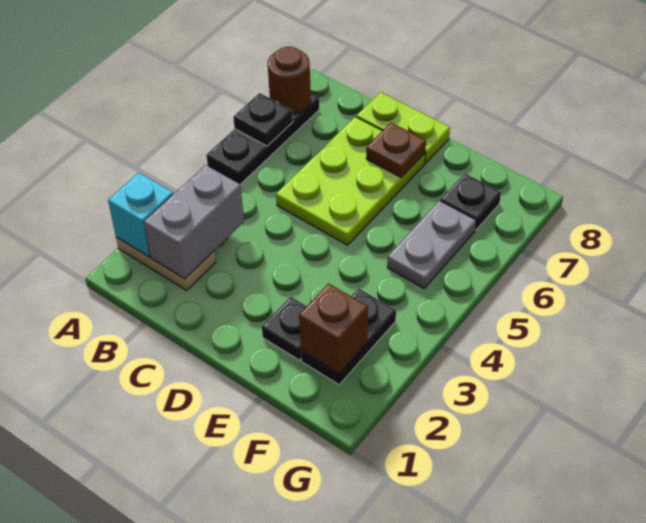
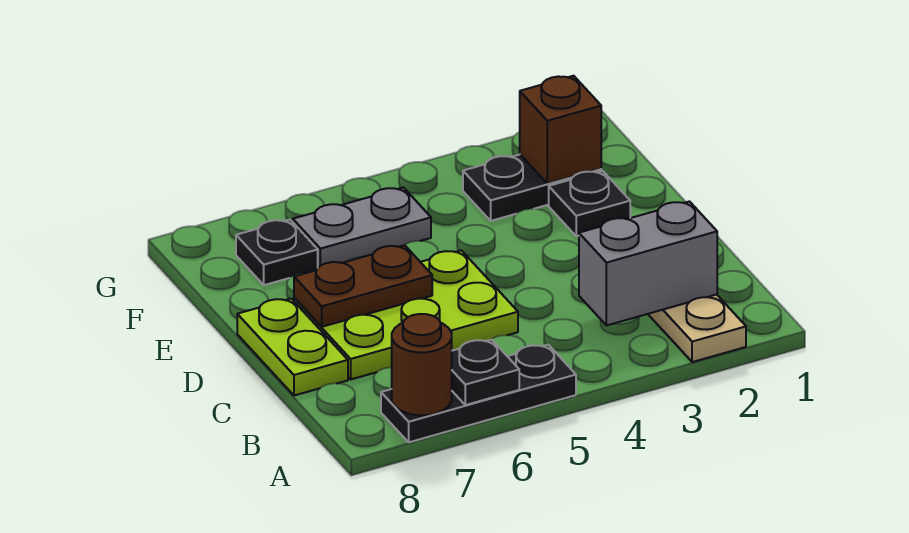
cyan 1x1 brick [108,173,173,257] -> none
brown 1x1 plate [366,123,426,177] -> brown 1x2 plate [294,245,432,327]

